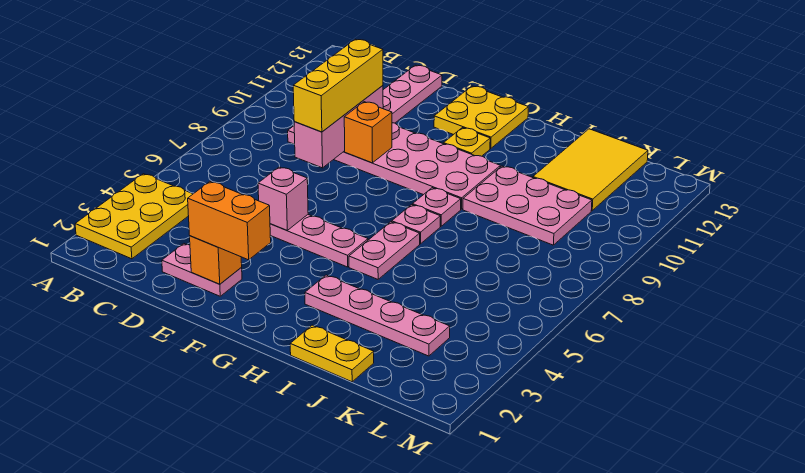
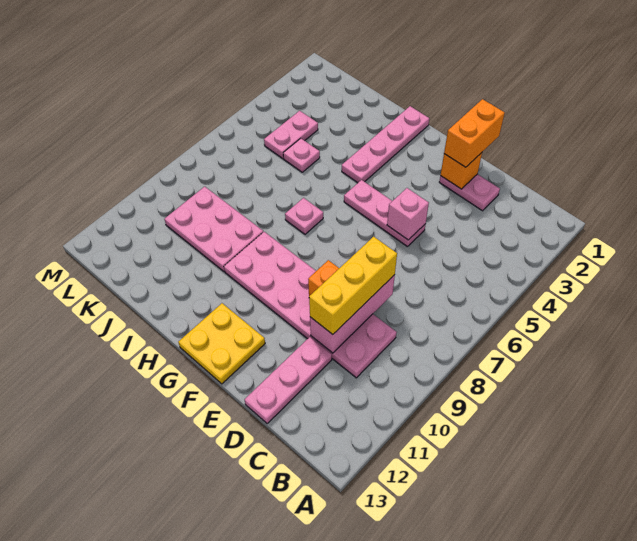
yellow 2x3 plate [75,174,193,259] -> none
orange 1x2 brick [188,182,271,260] -> orange 1x2 brick turned to [444,99,505,167]
yellow 1x1 plate [444,128,490,156] -> none
pink 1x4 plate [305,275,450,356] -> pink 1x4 plate turned to [342,106,429,183]
pink 1x2 plate [349,222,420,279] -> pink 1x2 plate moved to [264,111,318,158]
pink 1x1 plate [413,188,461,226] -> pink 1x1 plate moved to [283,138,320,172]
yellow 1x2 plate [290,325,374,382] -> none
yellow 2x3 tile [533,129,648,210] -> none

